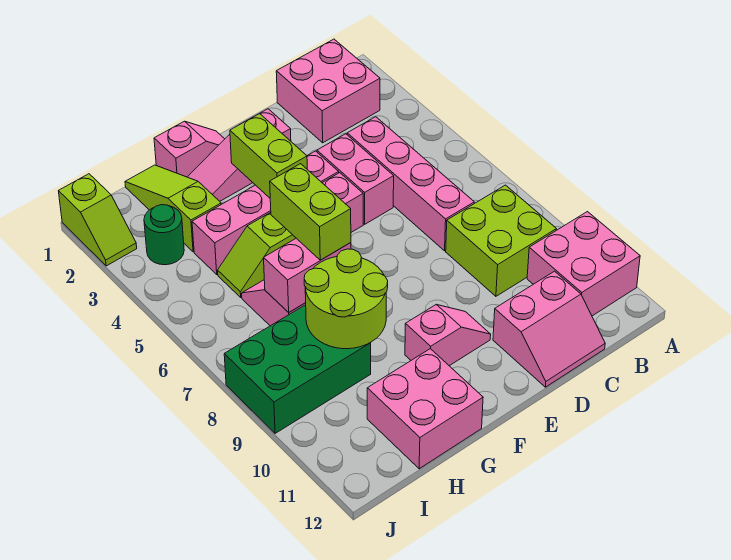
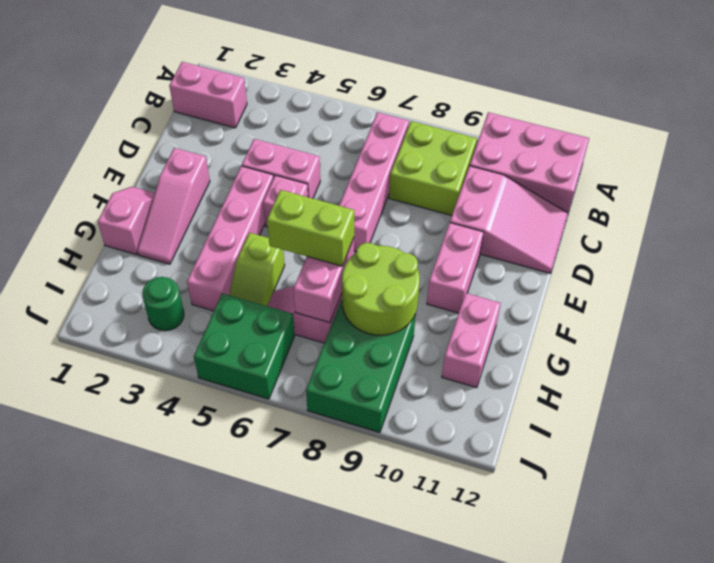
pink 2x2 brick [527,212,640,316] -> pink 2x3 brick [470,112,589,213]
pink 2x2 brick [276,39,380,143] -> pink 1x2 brick [169,62,247,128]
pink 1x4 brick [347,117,474,251] -> pink 1x4 brick turned to [339,112,409,252]
pink 2x2 slope [493,271,605,387] -> pink 2x3 slope [450,166,568,273]
pink 1x2 slope [405,305,491,366] -> pink 1x2 brick [427,223,483,313]
lime 1x2 brick [230,114,307,198] -> none
pink 2x2 brick [367,349,483,469] -> pink 1x2 brick [442,293,501,388]
lime 1x3 slope [125,165,221,252] -> none
none -> green 2x2 brick [194,293,294,399]
lime 1x2 slope [59,174,137,266] -> none

